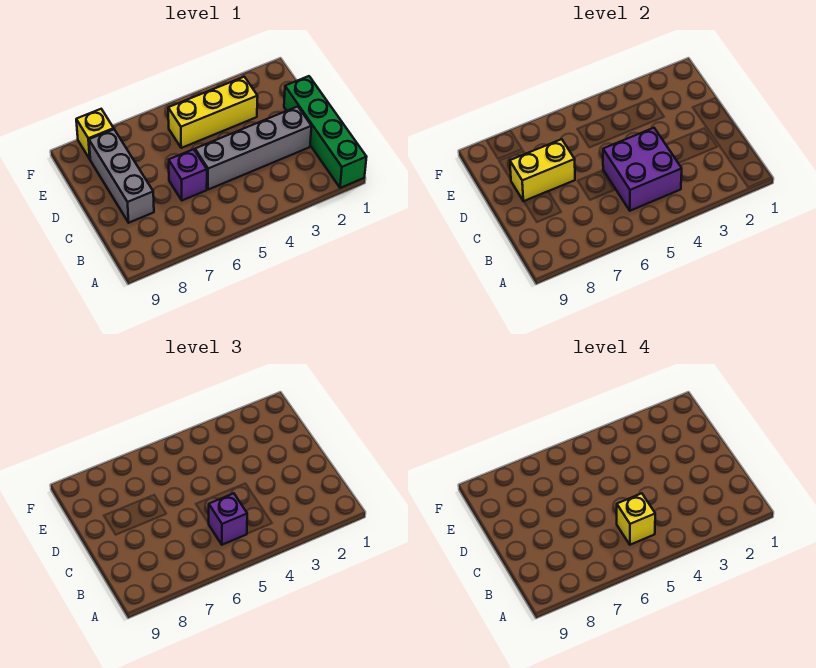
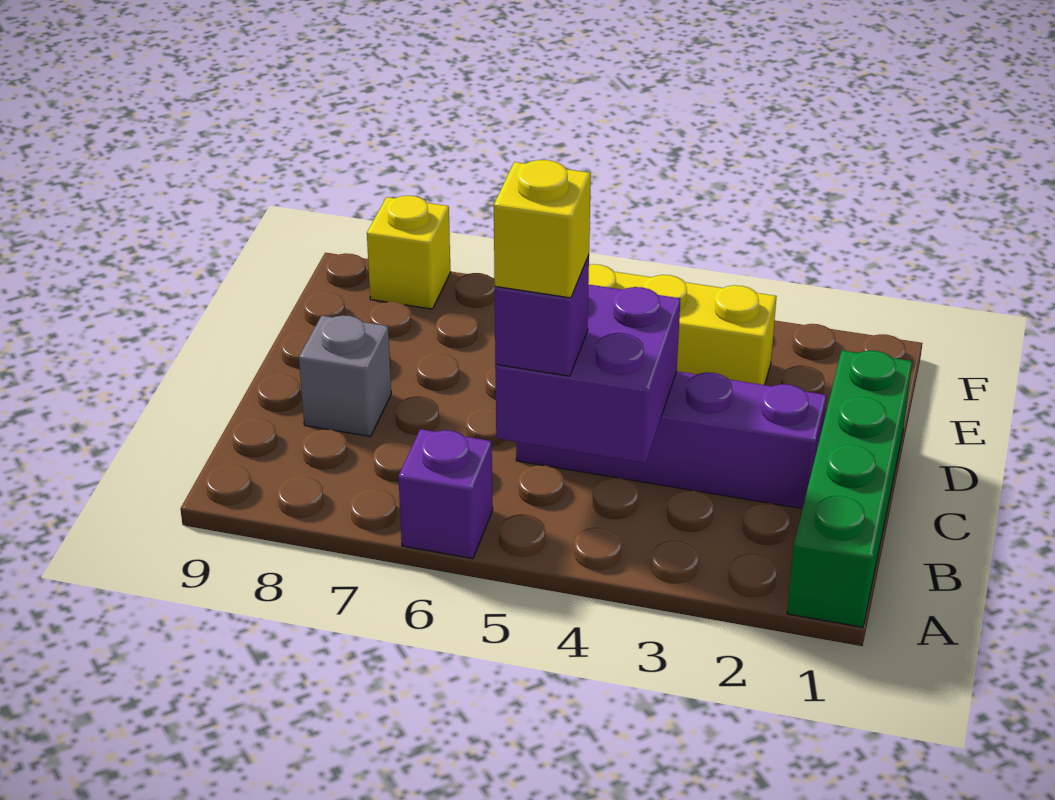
grey 1x4 brick [195,106,311,190] -> purple 1x4 brick [516,371,827,509]
purple 1x1 brick [169,149,207,200] -> purple 1x1 brick moved to [398,429,493,559]
grey 1x3 brick [89,129,154,223] -> grey 1x1 brick [299,315,391,436]
yellow 1x2 brick [510,139,575,201] -> none

